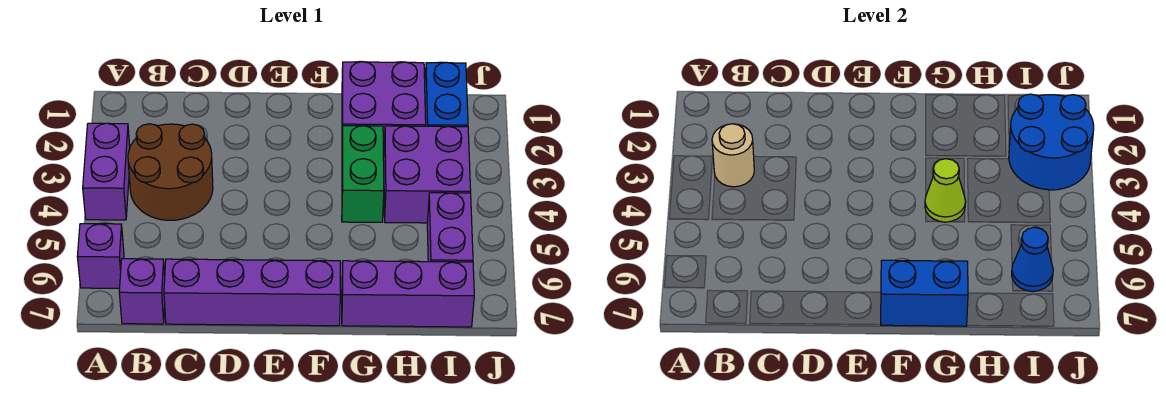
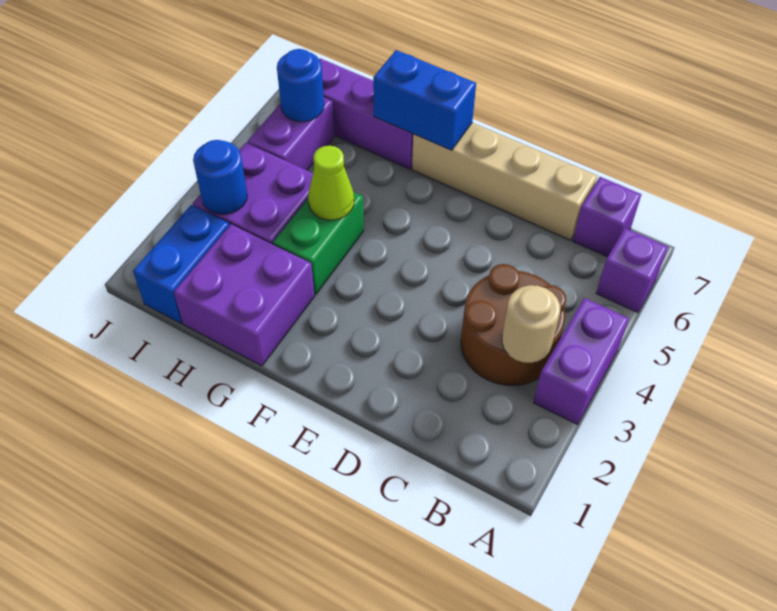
purple 1x4 brick [164,259,340,326] -> tan 1x4 brick [412,123,597,240]
blue 2x2 round brick [1009,94,1094,190] -> blue 1x1 round brick [193,140,247,214]
blue 1x1 cone [1012,227,1053,292] -> blue 1x1 round brick [277,49,324,122]

